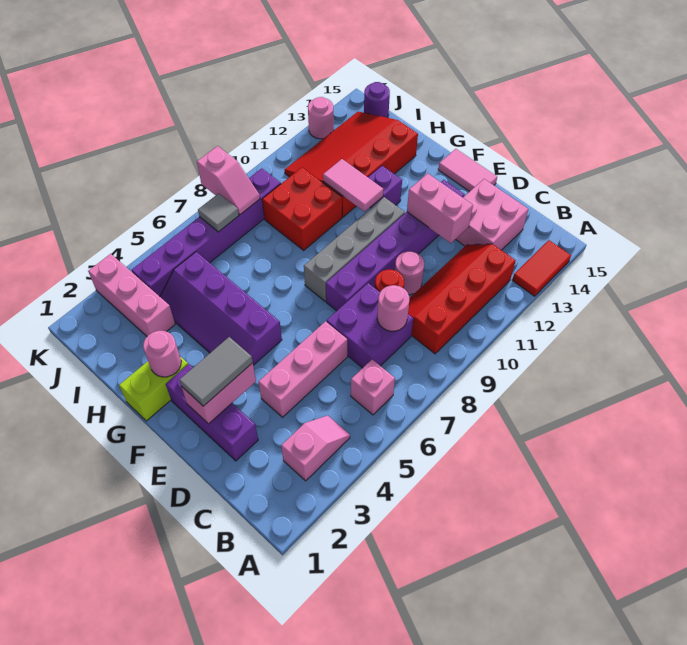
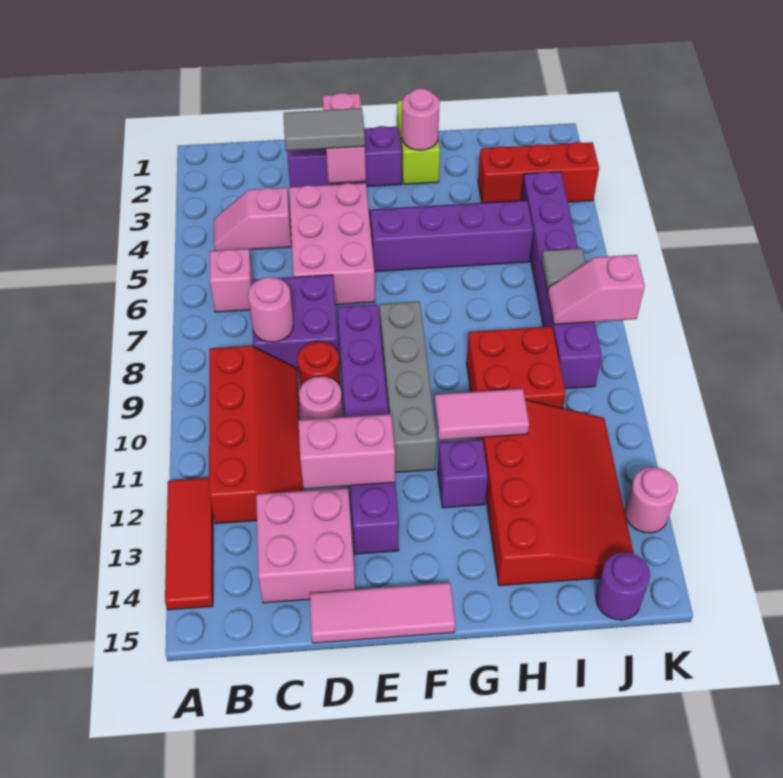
red 1x2 tile [512,240,571,296] -> red 1x3 tile [165,478,213,610]
pink 1x2 slope [281,415,350,481] -> pink 1x2 slope turned to [214,188,291,251]
pink 1x3 brick [258,321,347,417] -> pink 2x3 brick [289,183,375,305]
grey 1x2 tile [179,337,253,406] -> grey 1x2 tile turned to [284,108,365,151]
pink 1x2 tile [438,149,497,192] -> pink 1x3 tile [310,583,455,643]
pink 1x3 brick [88,254,175,336] -> red 1x3 brick [478,142,599,203]

